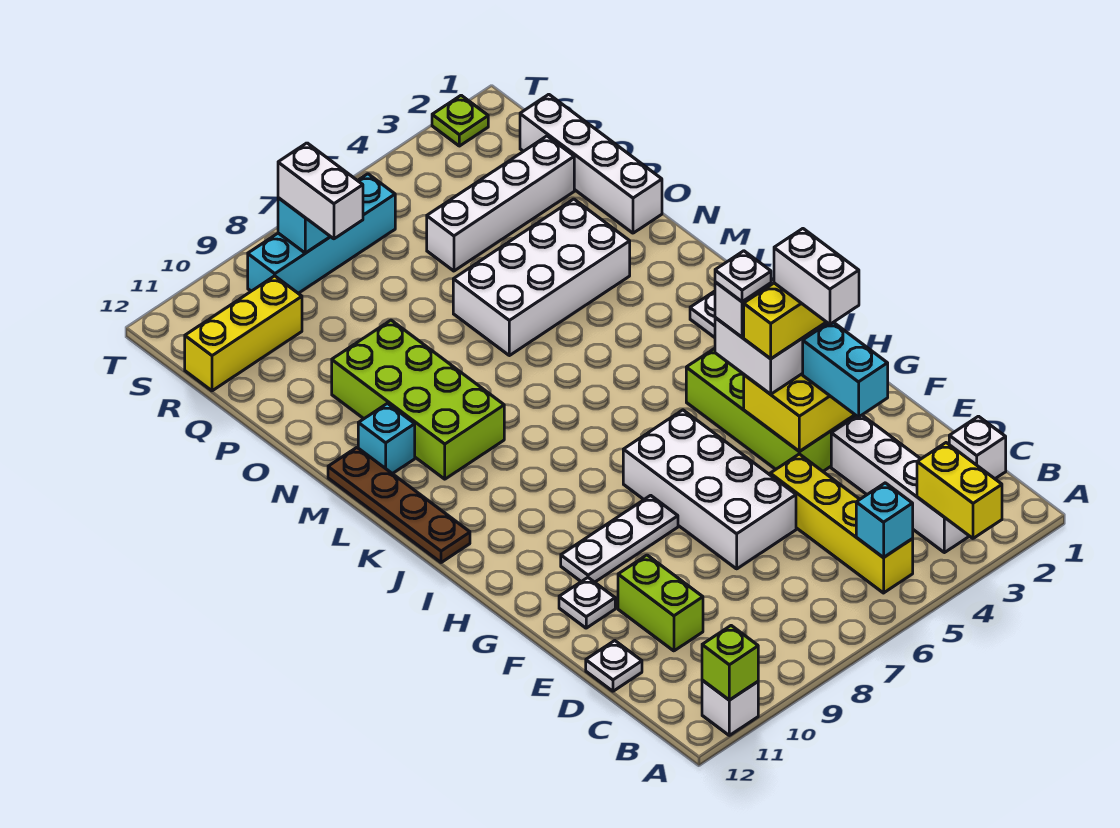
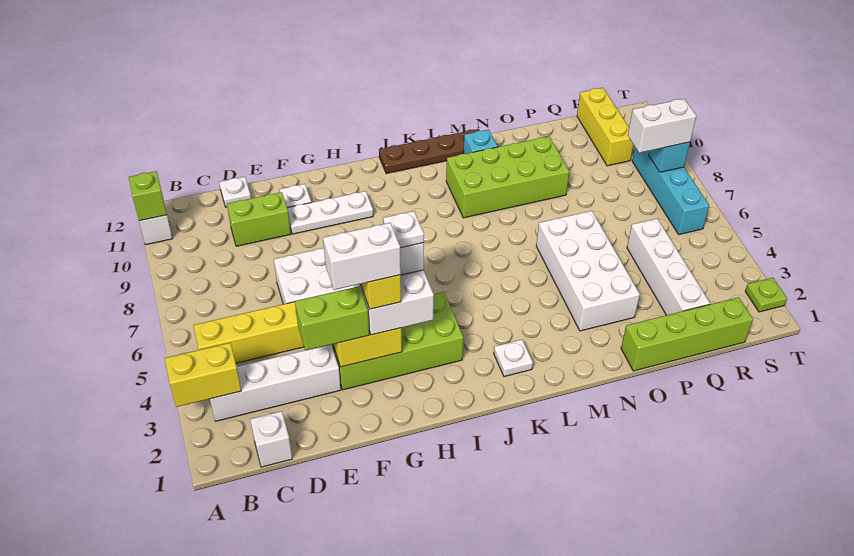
cyan 1x1 brick [856,483,913,558] -> none
cyan 1x2 brick [803,322,888,417] -> lime 1x2 brick [295,286,369,351]
white 1x3 plate [561,495,678,582] -> white 1x3 plate turned to [287,191,373,234]
white 1x4 brick [520,94,662,233] -> lime 1x4 brick [621,297,753,371]

